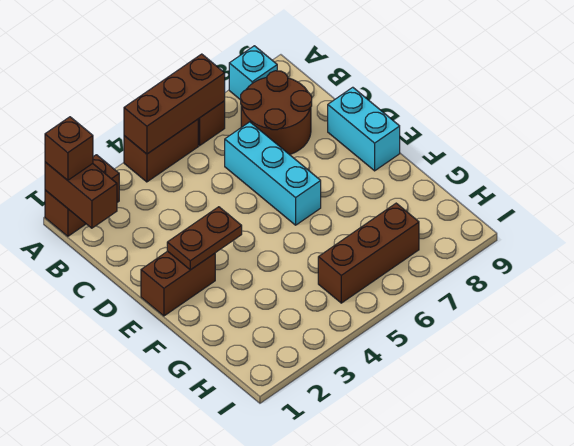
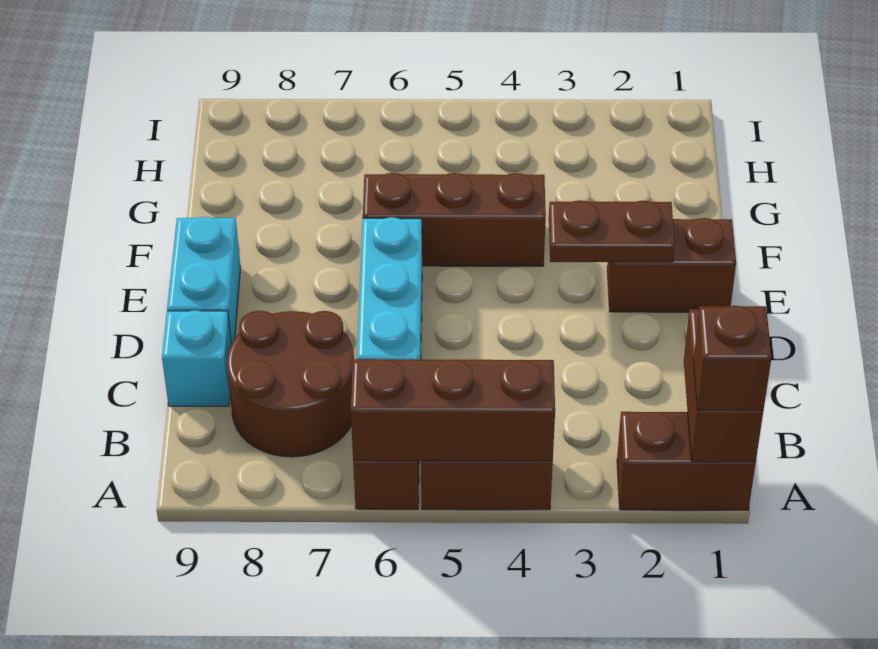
cyan 1x1 brick [229,46,277,100] -> cyan 1x1 brick moved to [162,310,231,406]
brown 1x3 brick [318,203,419,303] -> brown 1x3 brick moved to [363,173,546,266]

